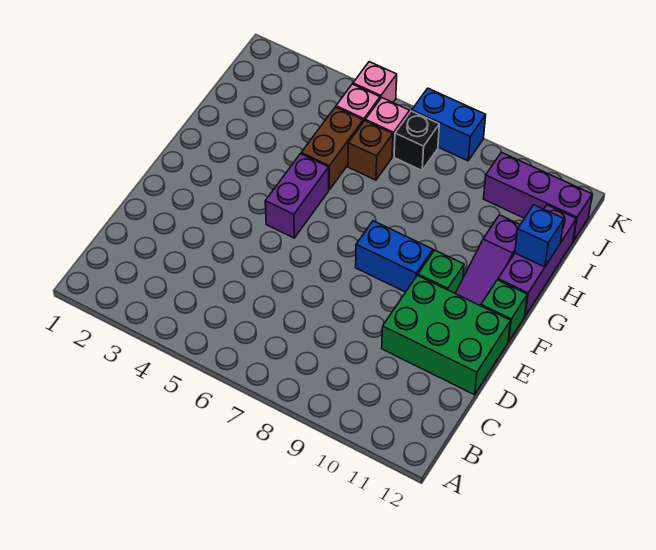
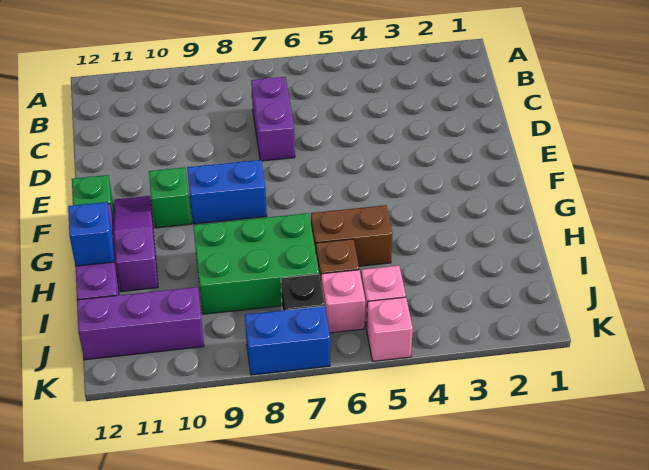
green 2x3 brick [382,275,511,395] -> green 2x3 brick moved to [193,213,319,314]
purple 1x2 brick [265,154,329,238] -> purple 1x2 brick moved to [251,77,295,161]
brown 1x2 brick [301,107,363,190] -> brown 1x2 brick turned to [311,205,392,266]

